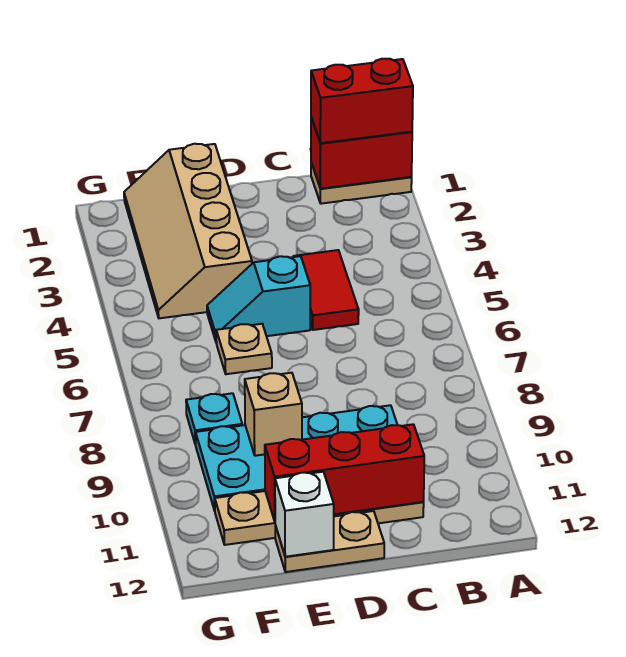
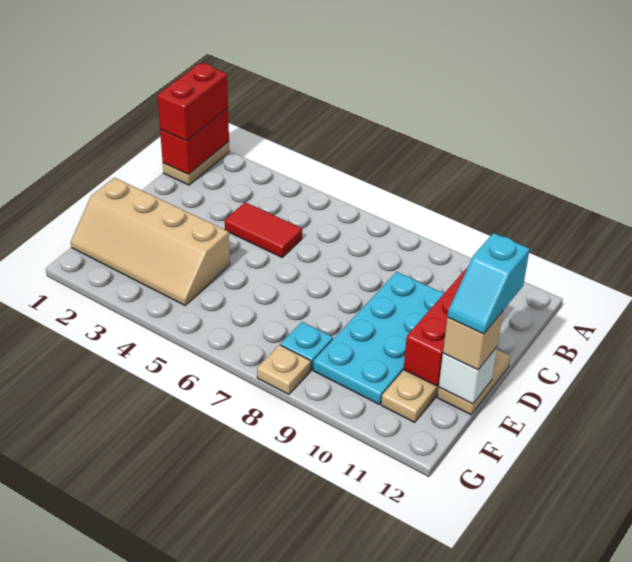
cyan 1x2 slope [207,256,310,343] -> cyan 1x2 slope moved to [447,233,530,334]
tan 1x1 plate [216,324,272,374] -> tan 1x1 plate moved to [257,345,311,395]
tan 1x1 brick [245,373,302,456] -> tan 1x1 brick moved to [443,311,503,370]

